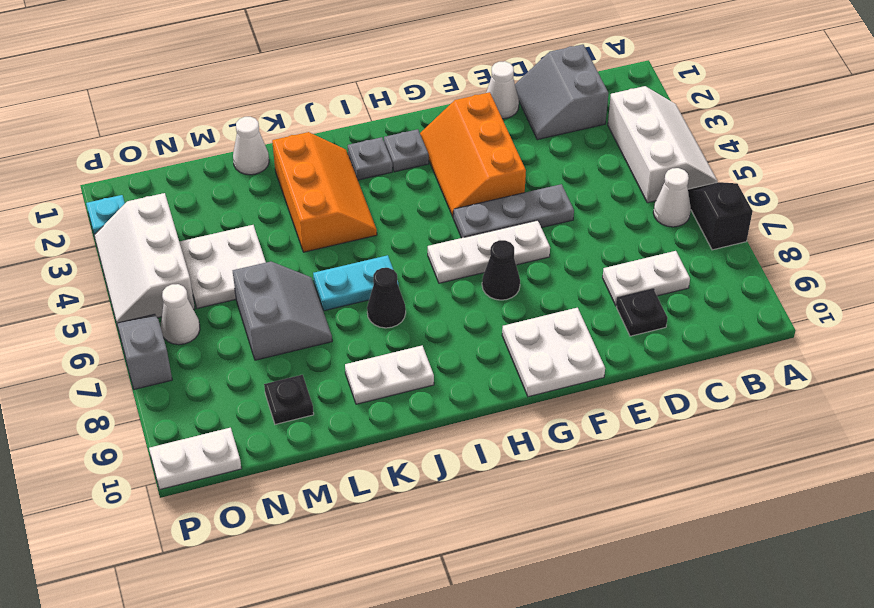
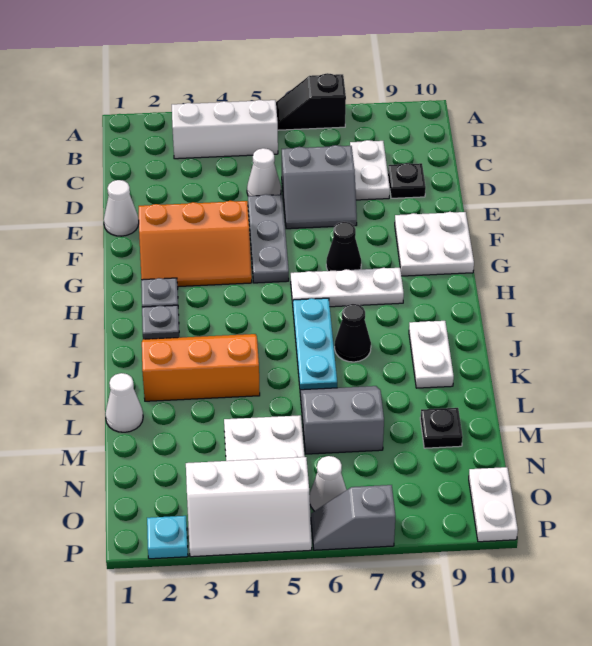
white 1x1 cone [653,168,691,227] -> white 1x1 cone moved to [247,148,281,196]
grey 2x2 slope [515,44,608,140] -> grey 2x2 slope moved to [282,145,357,229]
white 1x3 plate [428,220,550,283] -> white 1x3 plate turned to [291,268,404,307]
cyan 1x2 plate [313,255,399,311] -> cyan 1x3 plate [293,298,337,390]

